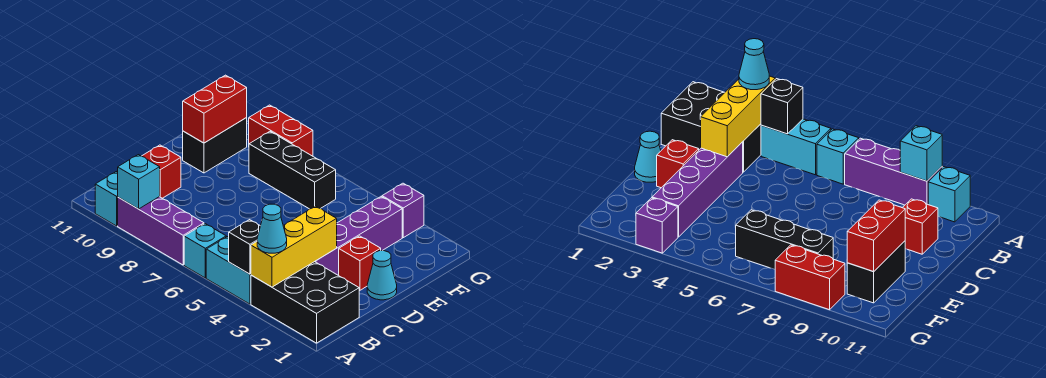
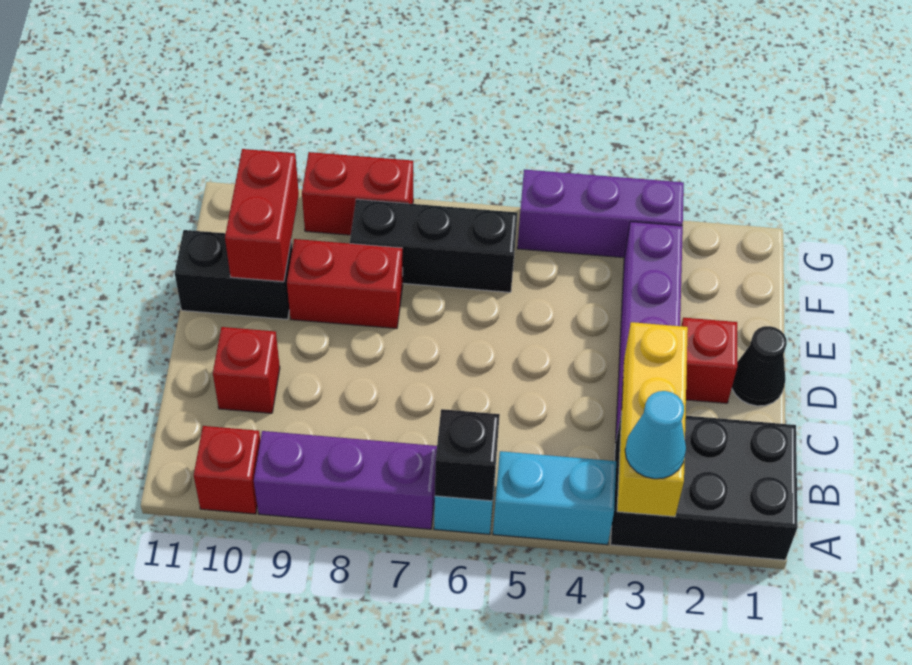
black 1x1 brick [229,220,260,274] -> black 1x1 brick moved to [435,409,500,501]
cyan 1x1 brick [118,155,160,209] -> none
cyan 1x1 brick [95,172,118,226] -> red 1x1 brick [194,426,260,514]
cyan 1x1 cone [367,251,397,300] -> black 1x1 cone [732,326,787,406]
none -> red 1x2 brick [287,239,403,328]
black 1x2 brick [183,118,247,173] -> black 1x2 brick turned to [175,230,292,319]
purple 1x1 brick [382,183,424,238] -> purple 1x3 brick [517,169,684,258]

